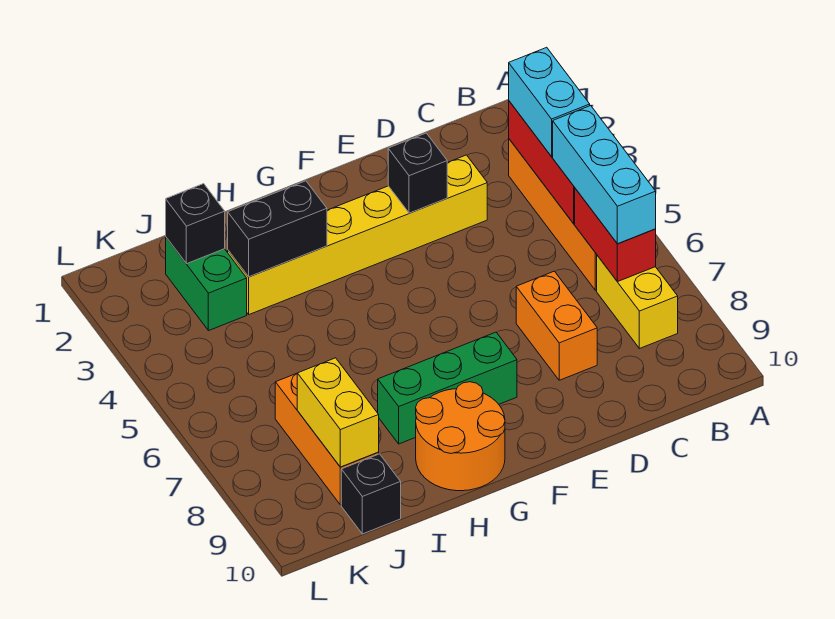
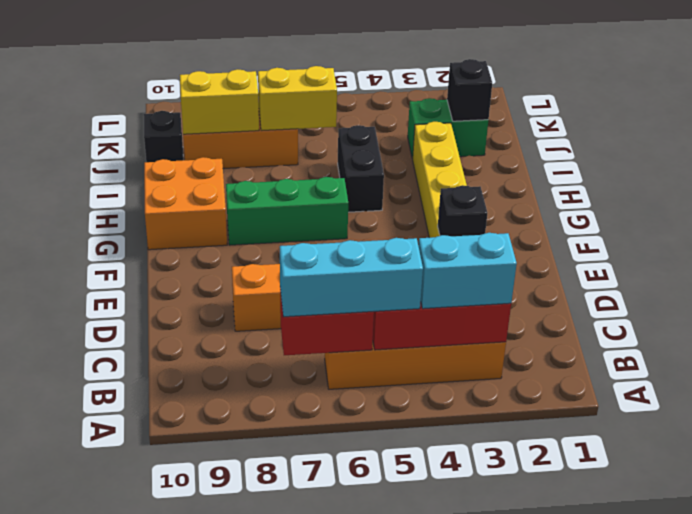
yellow 1x2 brick [597,255,678,349] -> yellow 1x2 brick moved to [258,66,337,131]
green 1x3 brick [378,332,517,444] -> green 1x3 brick turned to [226,177,348,245]
orange 2x2 round brick [416,382,505,491] -> orange 2x2 brick [144,157,227,250]
black 1x2 brick [228,181,327,277] -> black 1x2 brick moved to [338,125,384,212]

